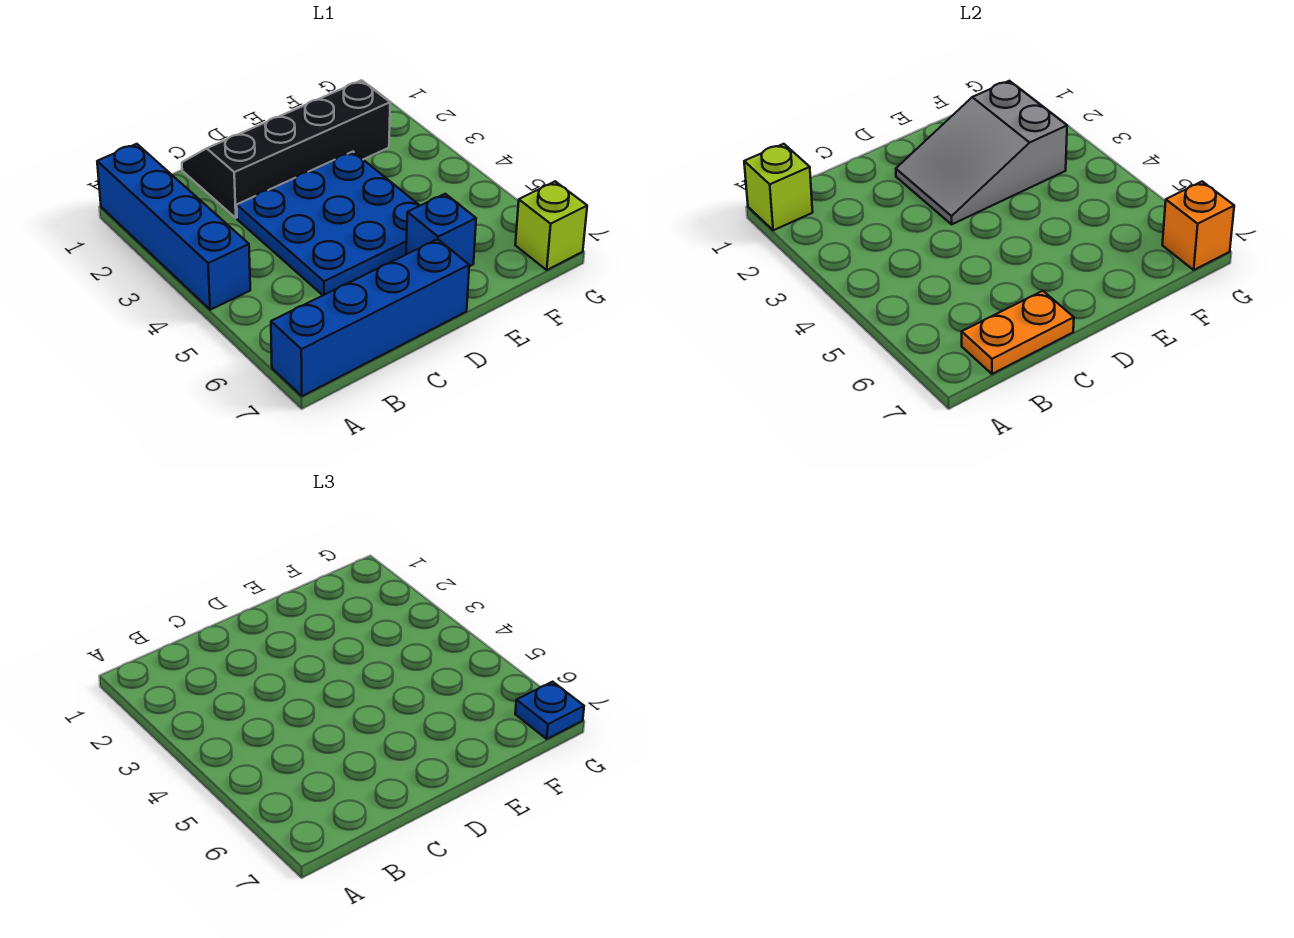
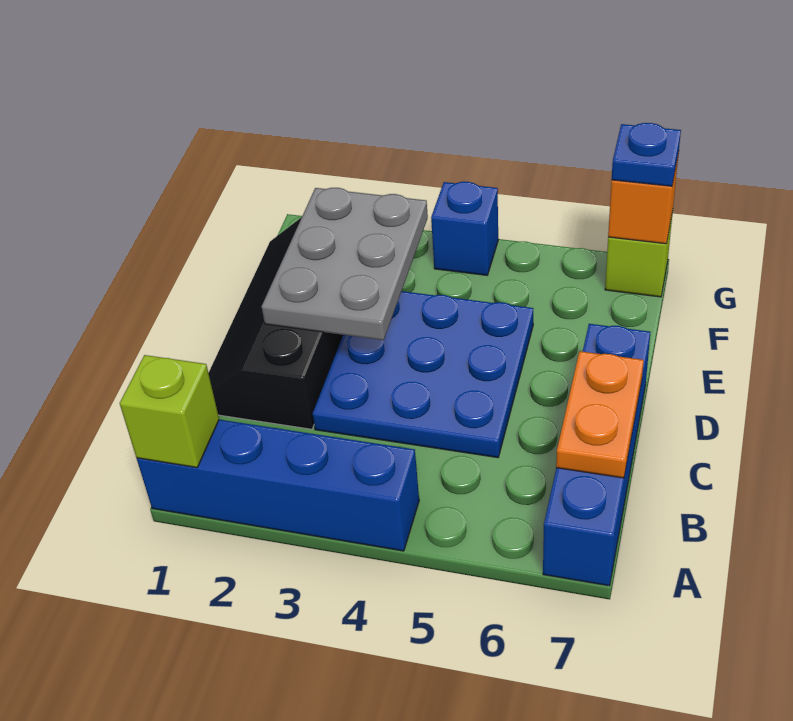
grey 2x3 slope [896,81,1067,224] -> grey 2x3 plate [262,188,428,340]
blue 1x1 brick [406,194,476,267] -> blue 1x1 brick moved to [431,182,498,275]

